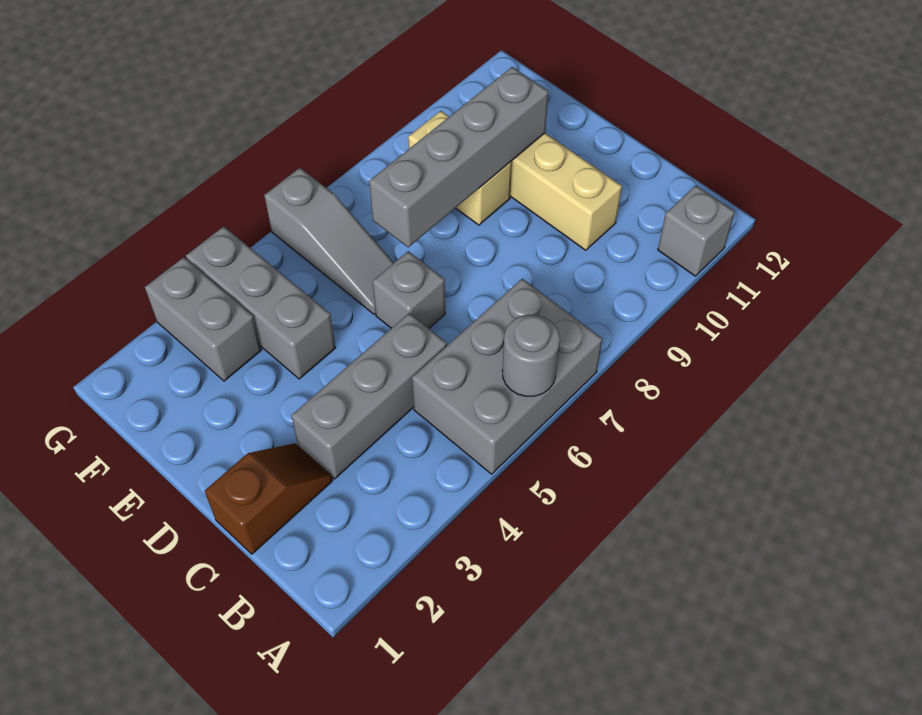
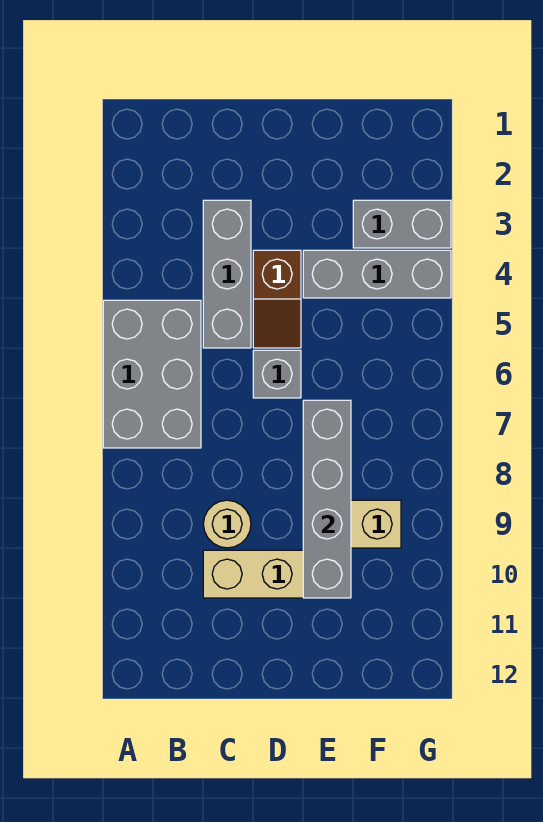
grey 1x1 round brick [502,315,560,396] -> none
grey 1x1 brick [658,186,735,276] -> none
brown 1x2 slope [205,443,333,554] -> brown 1x2 slope moved to [253,250,301,348]
none -> tan 1x1 round brick [203,500,251,548]
grey 1x3 slope [264,168,394,315] -> none

